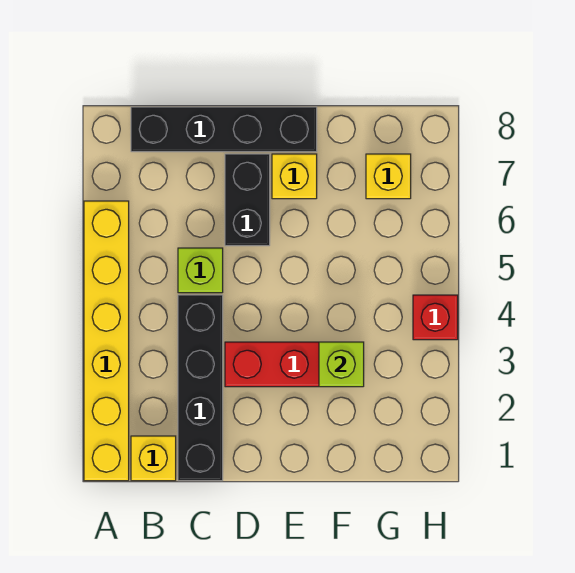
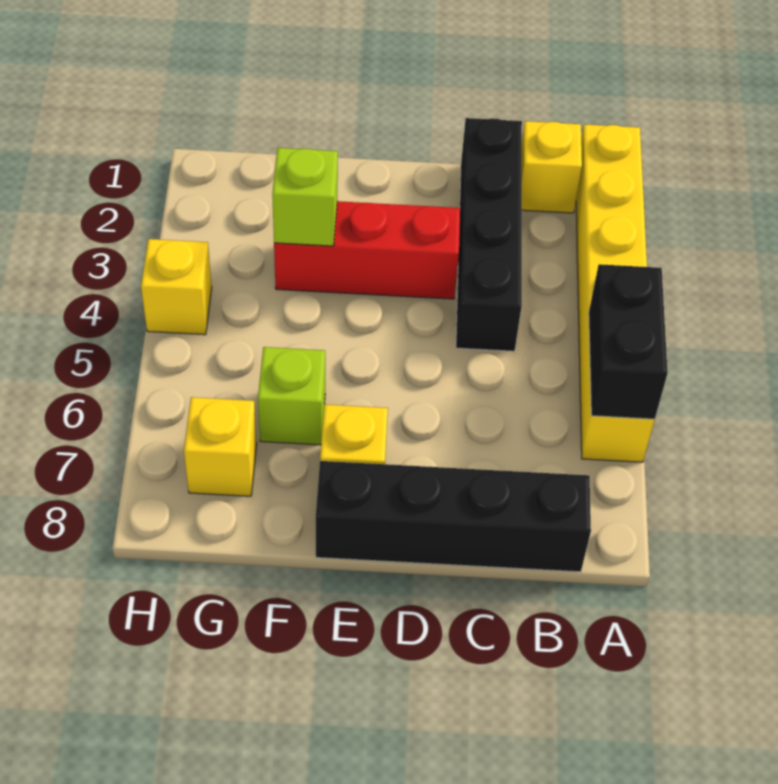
lime 1x1 brick [178,248,223,293] -> lime 1x1 brick moved to [258,347,325,445]
black 1x2 brick [225,154,270,246] -> black 1x2 brick moved to [589,264,668,420]
red 1x1 brick [413,295,458,340] -> yellow 1x1 brick [141,239,212,335]

